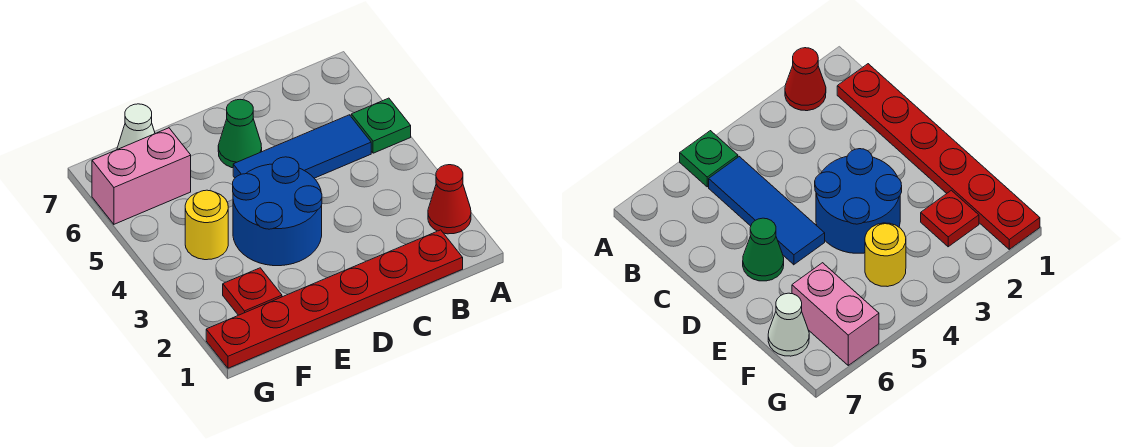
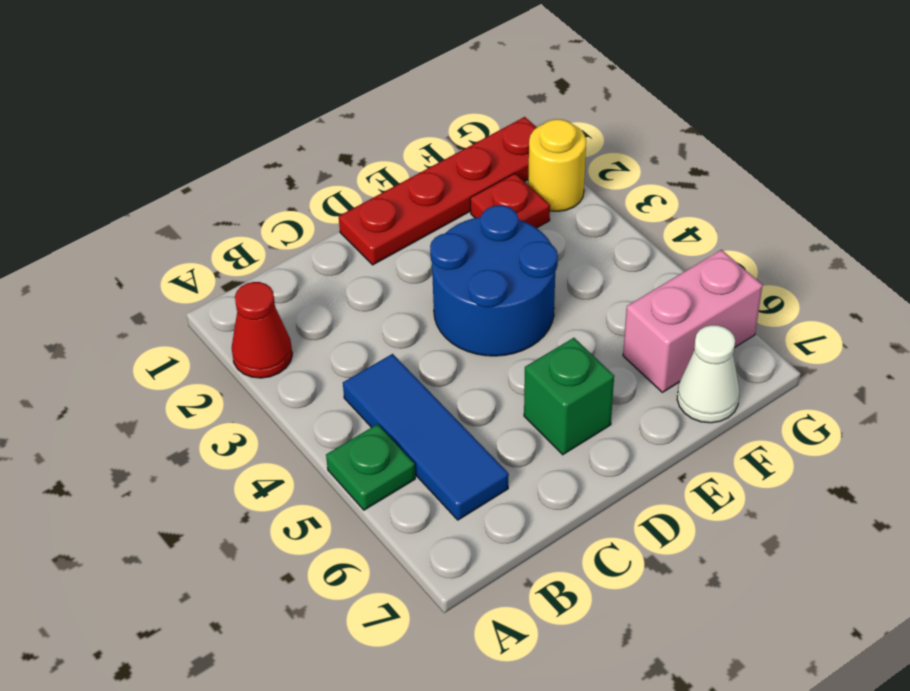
red 1x6 plate [206,230,463,368] -> red 1x4 plate [339,117,537,265]
blue 1x3 tile [233,115,371,178] -> blue 1x3 tile turned to [343,354,509,520]
green 1x1 cone [218,100,262,168] -> green 1x1 brick [524,338,614,455]
yellow 1x1 round brick [185,190,228,260] -> yellow 1x1 round brick moved to [528,119,586,211]

